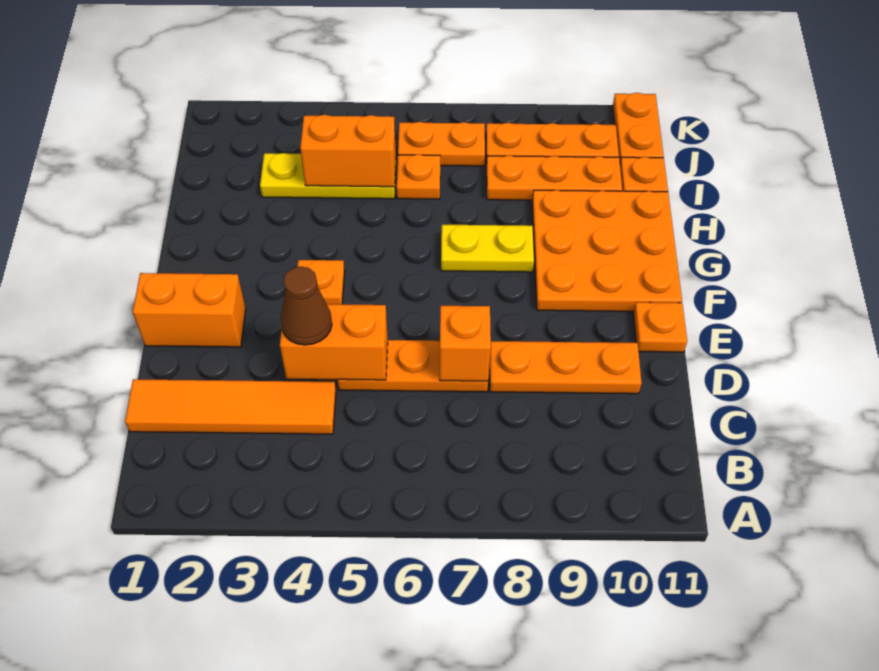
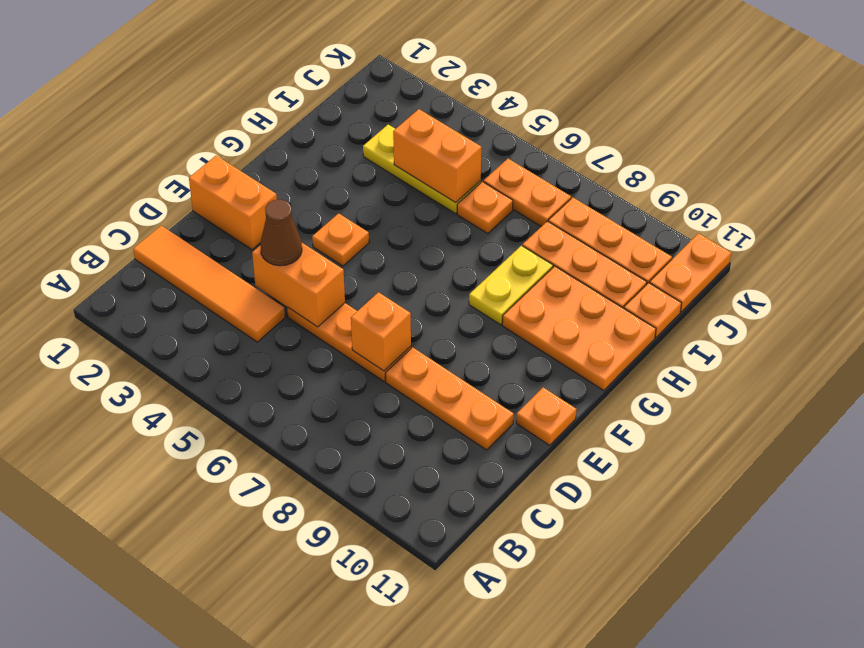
orange 3x3 plate [532,190,682,311] -> orange 2x3 plate [502,266,656,390]
yellow 1x2 plate [441,225,534,272] -> yellow 1x2 plate turned to [469,246,553,325]

